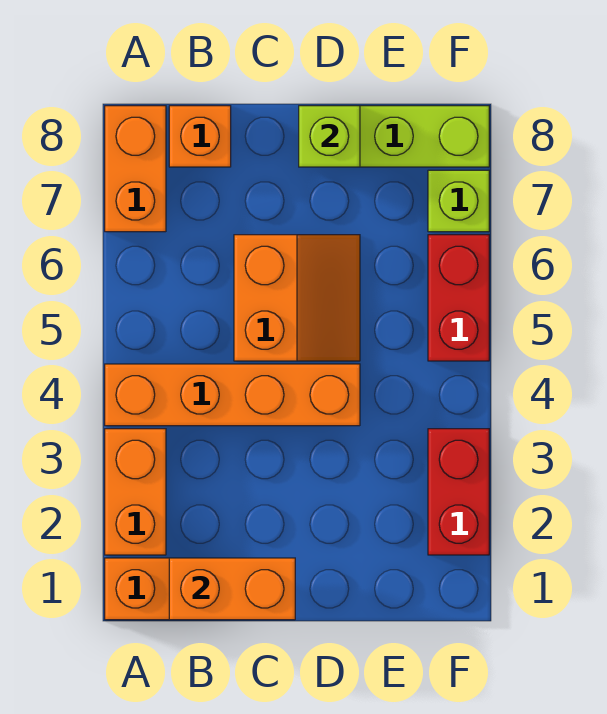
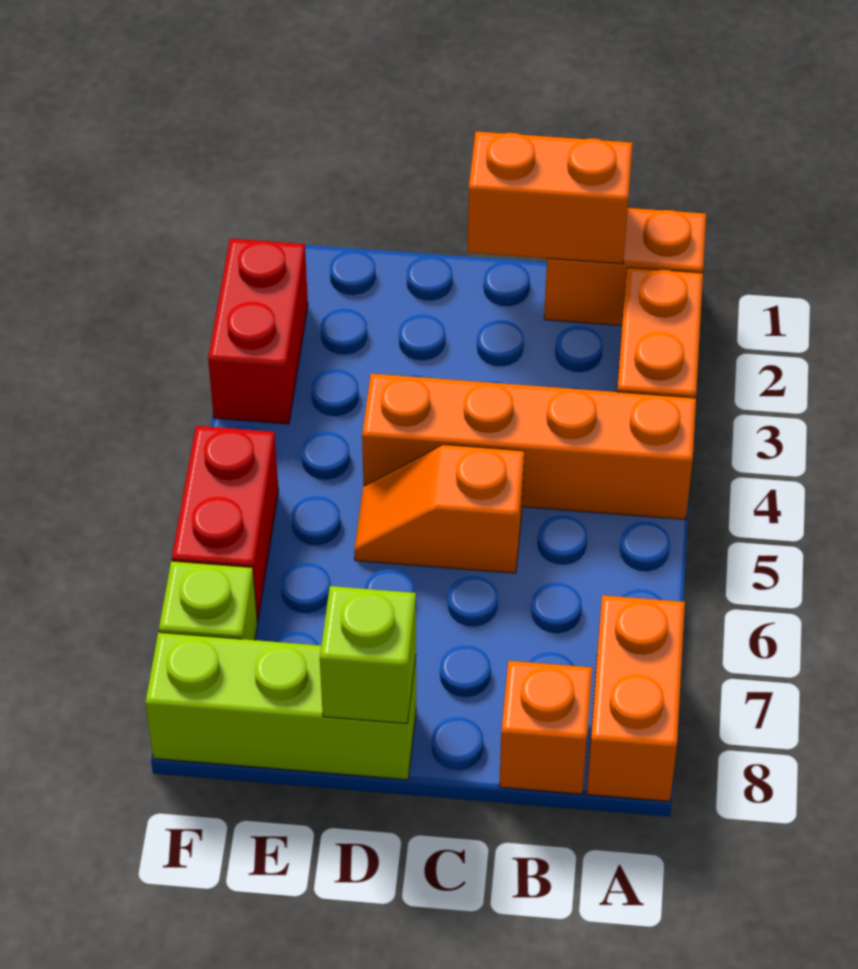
orange 2x2 slope [234,235,360,361] -> orange 1x2 slope [354,445,524,573]

